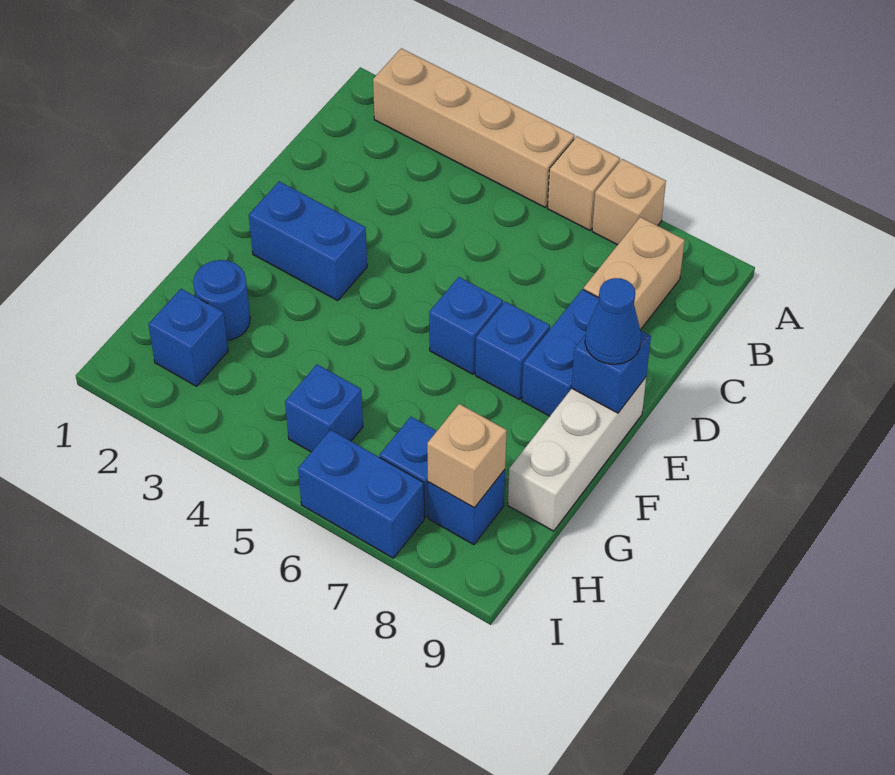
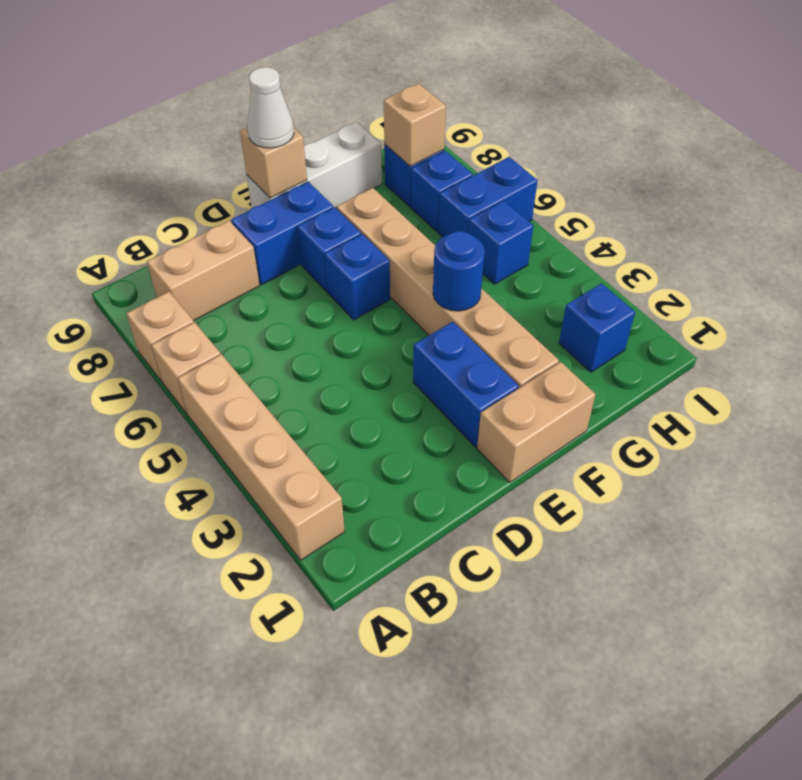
none -> tan 1x2 brick [477,362,596,482]
blue 1x1 brick [572,331,651,413] -> tan 1x1 brick [240,127,307,198]
blue 1x1 cone [585,278,641,364] -> white 1x1 cone [247,67,294,148]
none -> tan 1x6 brick [337,188,559,388]
blue 1x1 round brick [193,260,250,341] -> blue 1x1 round brick moved to [433,231,485,311]
blue 1x2 brick [298,430,424,558] -> blue 1x2 brick turned to [438,157,538,237]

